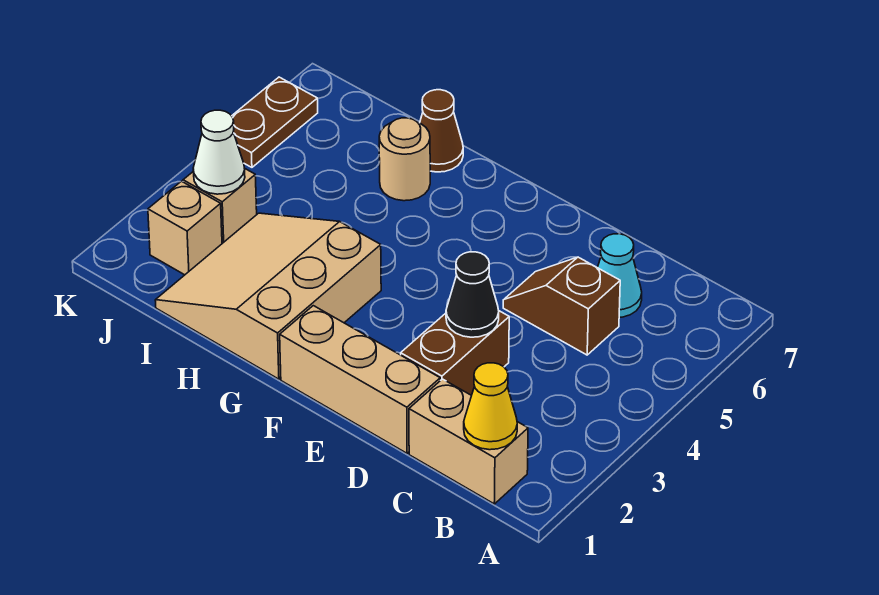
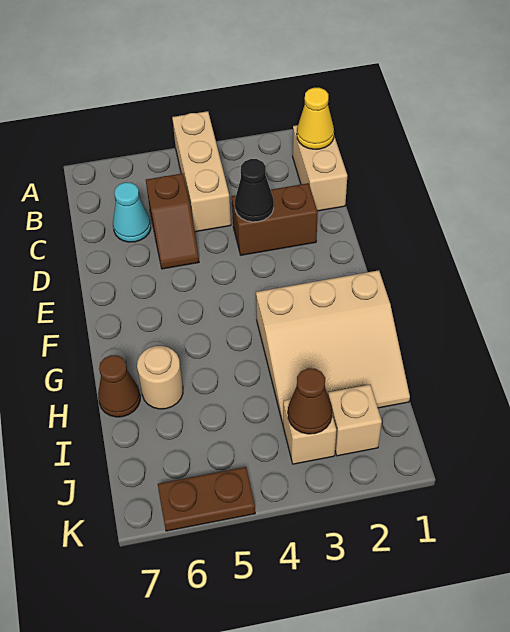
tan 1x3 brick [280,306,440,453] -> tan 1x3 brick moved to [172,111,231,232]
white 1x1 cone [193,110,245,194] -> brown 1x1 cone [288,368,332,434]

